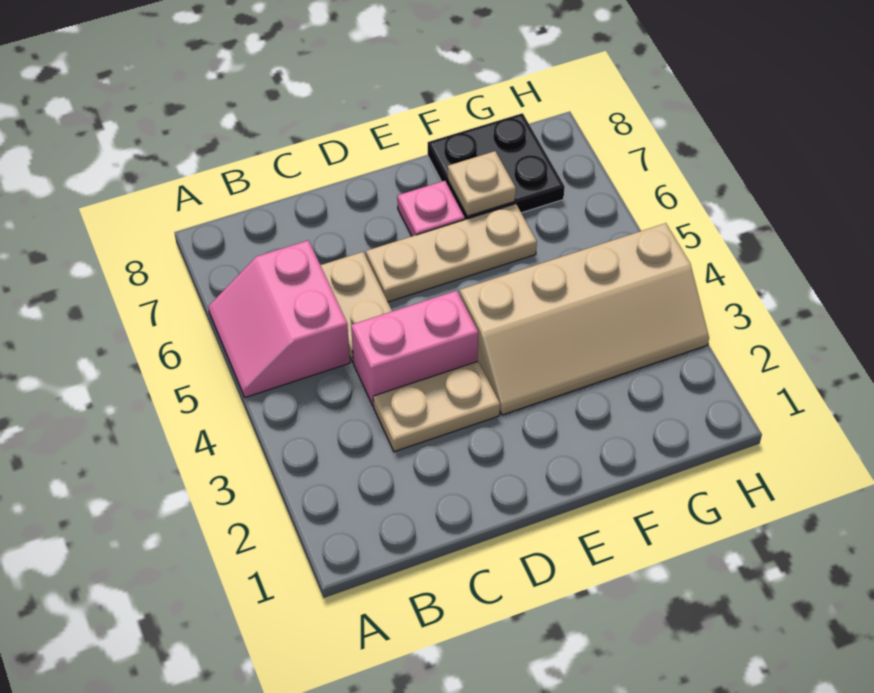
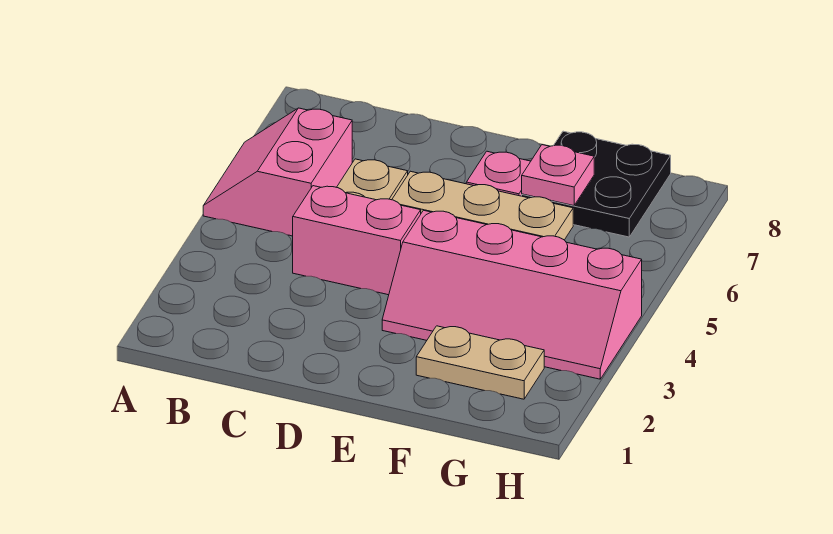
tan 1x2 plate [373,361,500,452] -> tan 1x2 plate moved to [416,326,544,399]
tan 2x4 slope [460,223,709,415] -> pink 2x4 slope [382,210,642,379]
tan 1x1 plate [448,151,516,216] -> pink 1x1 plate [522,145,594,206]

